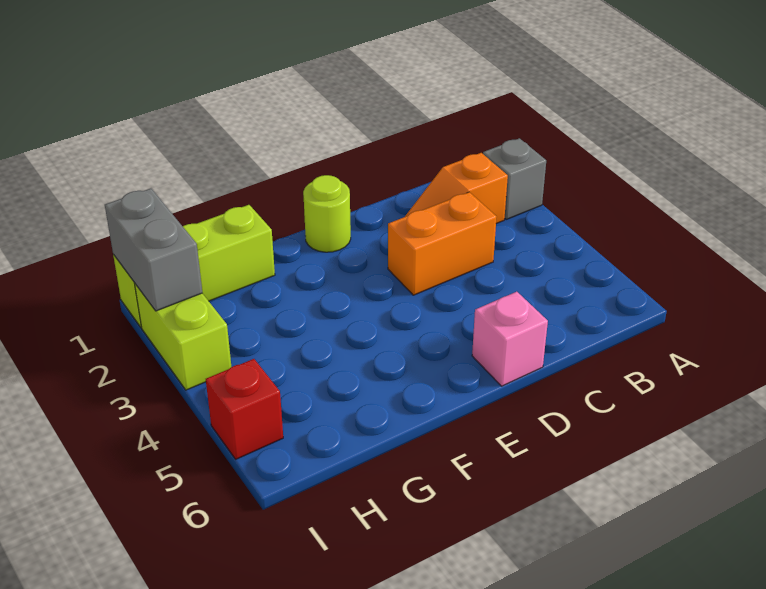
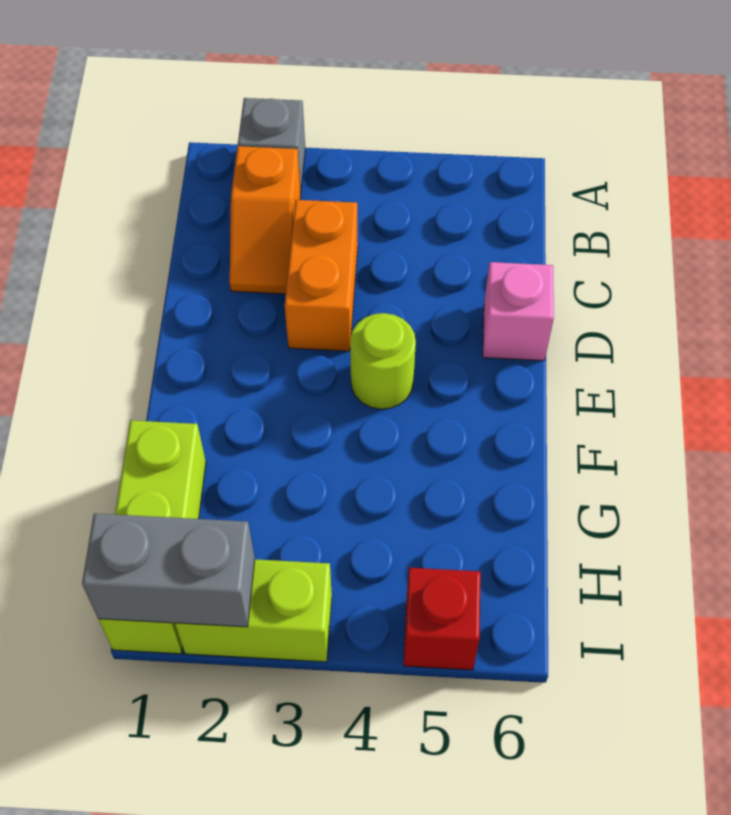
lime 1x1 round brick [303,175,351,252] -> lime 1x1 round brick moved to [350,313,416,409]

